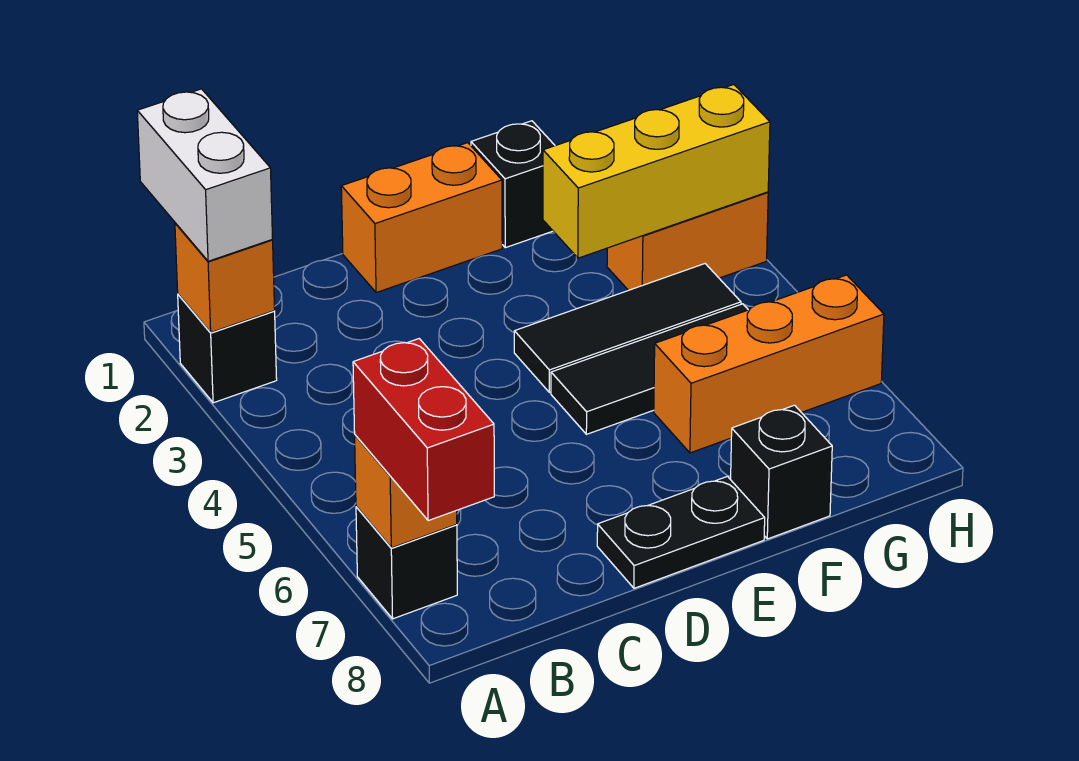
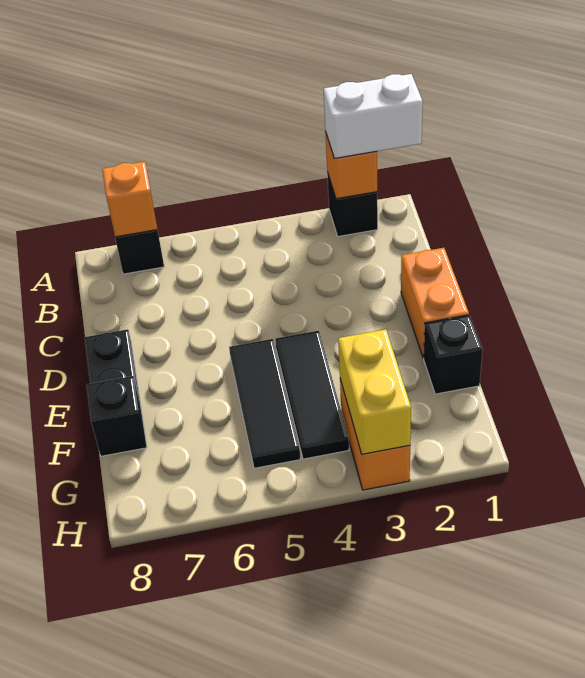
red 1x2 brick [353,339,494,521] -> none
yellow 1x3 brick [543,85,770,258] -> yellow 1x2 brick [338,329,411,454]
orange 1x3 brick [654,275,884,453] -> none

